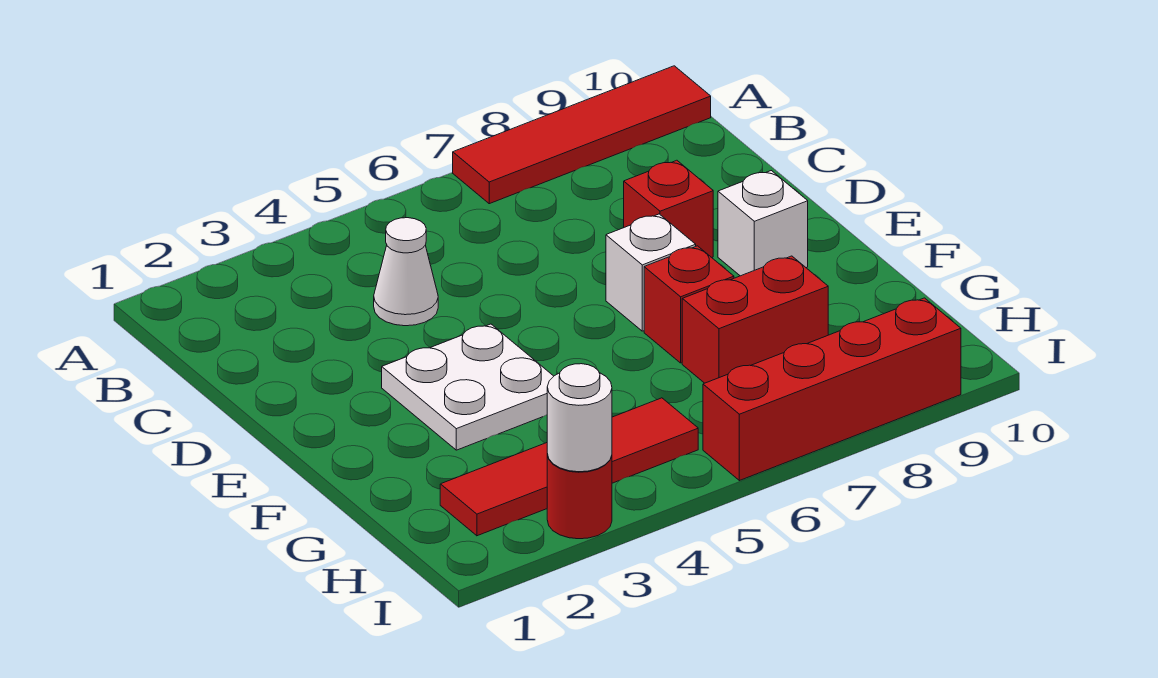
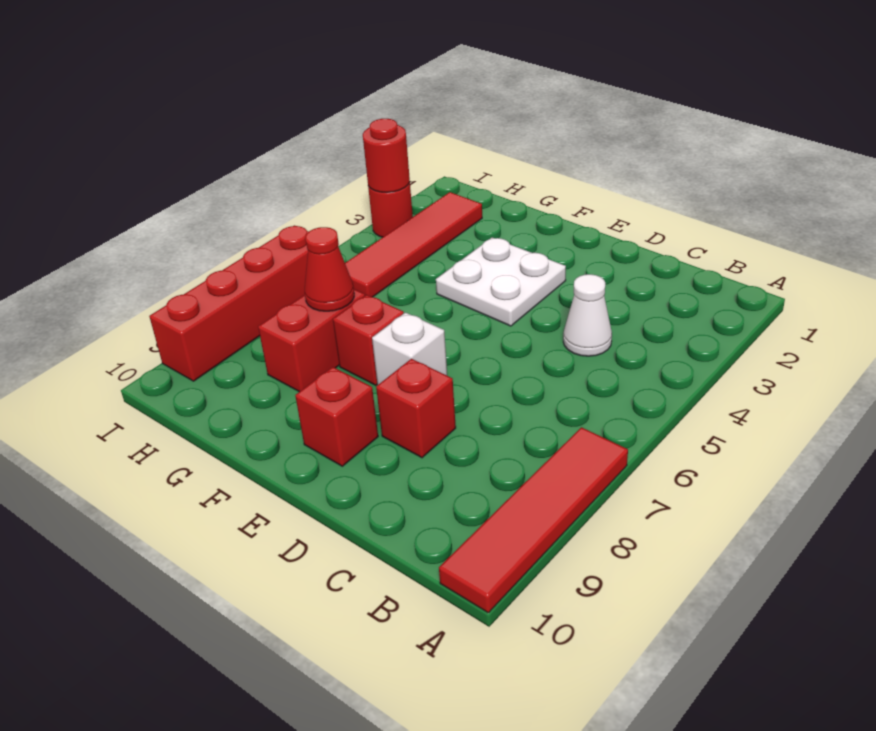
white 1x1 brick [718,171,808,276] -> red 1x1 brick [295,367,378,466]
none -> red 1x1 cone [305,227,354,311]
white 1x1 round brick [547,364,612,472] -> red 1x1 round brick [363,119,410,193]

